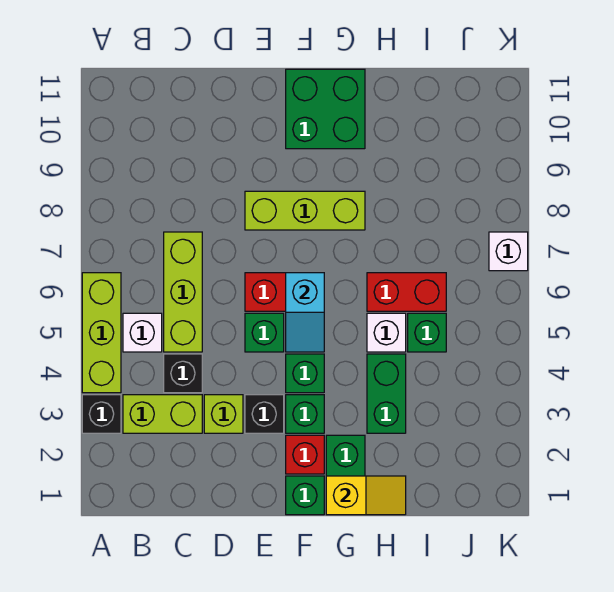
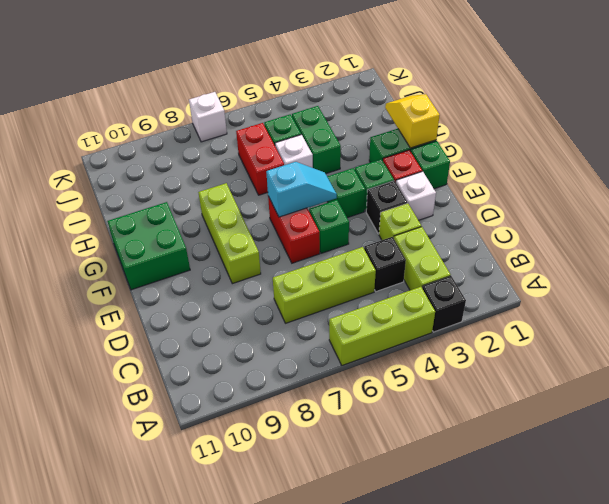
white 1x1 brick [123,313,162,352] -> white 1x1 brick moved to [396,172,436,220]
green 1x2 brick [367,354,406,433] -> green 1x2 brick turned to [292,106,341,174]

